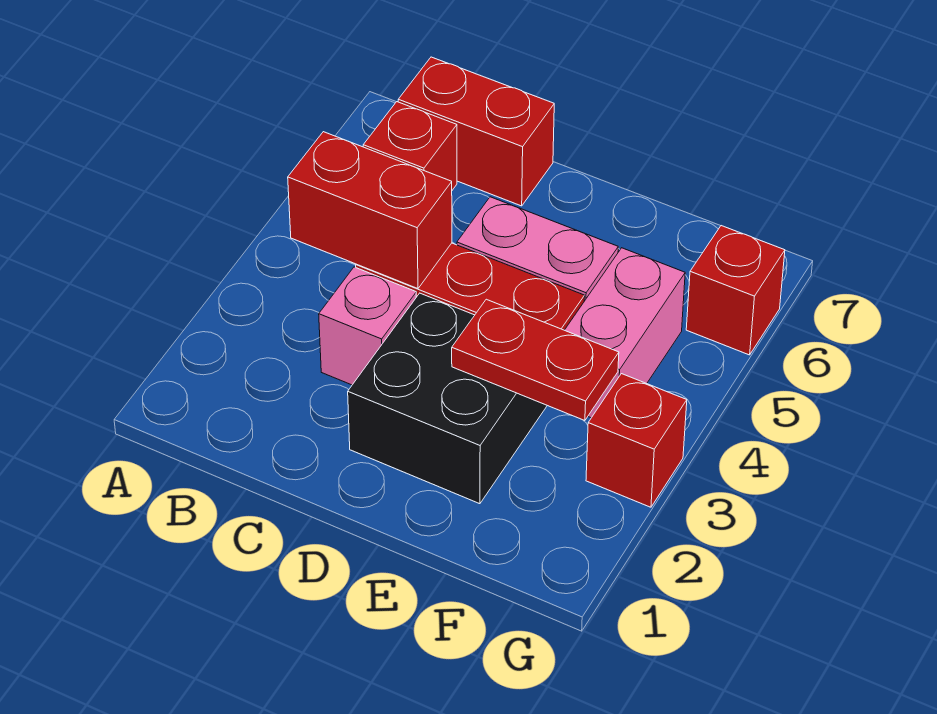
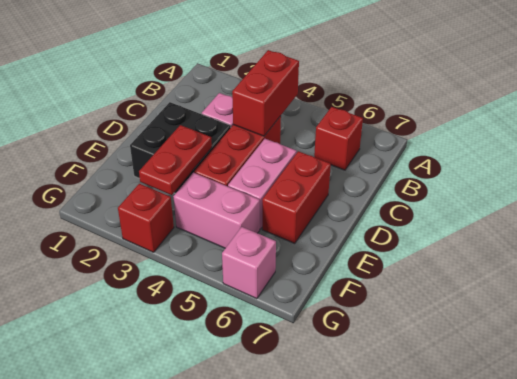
red 1x2 brick [398,57,554,206] -> red 1x2 brick moved to [262,151,331,243]
red 1x1 brick [686,226,785,355] -> pink 1x1 brick [222,227,276,299]

